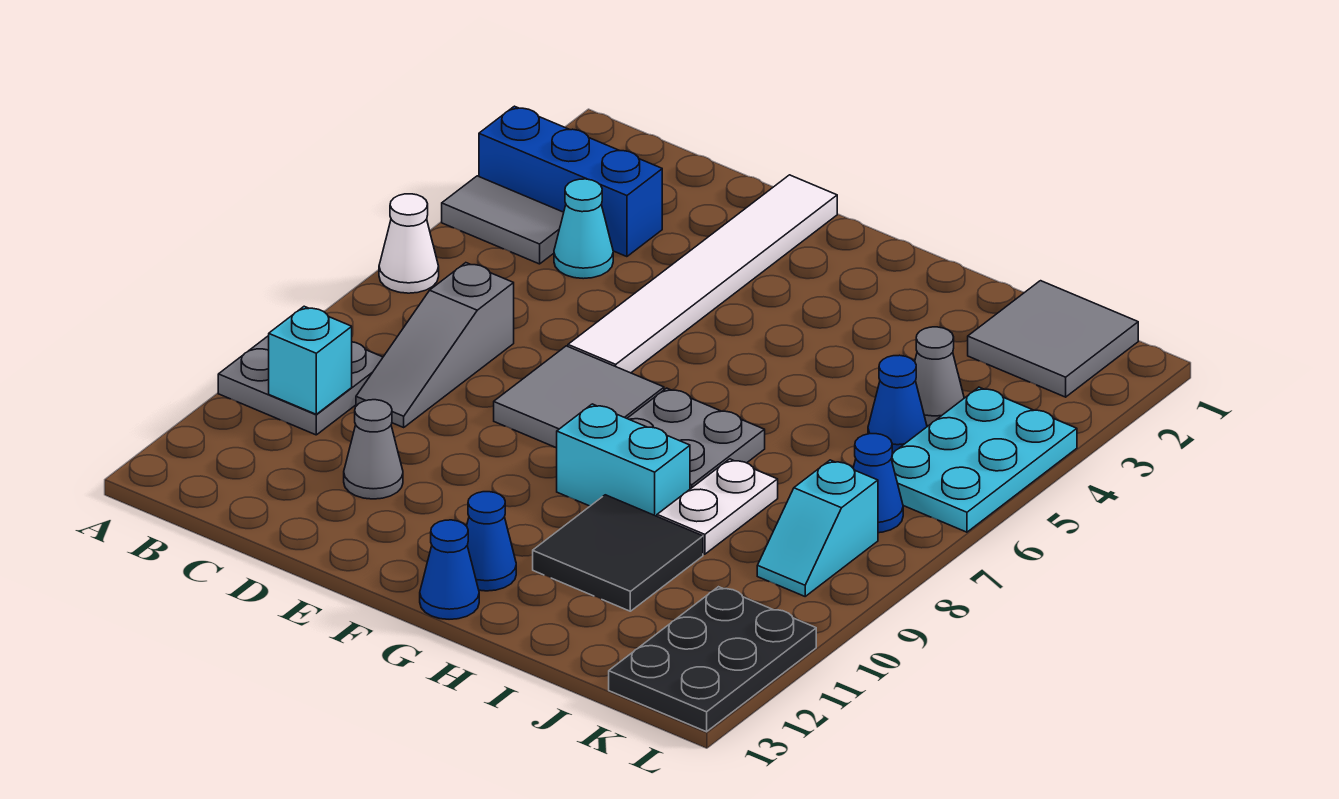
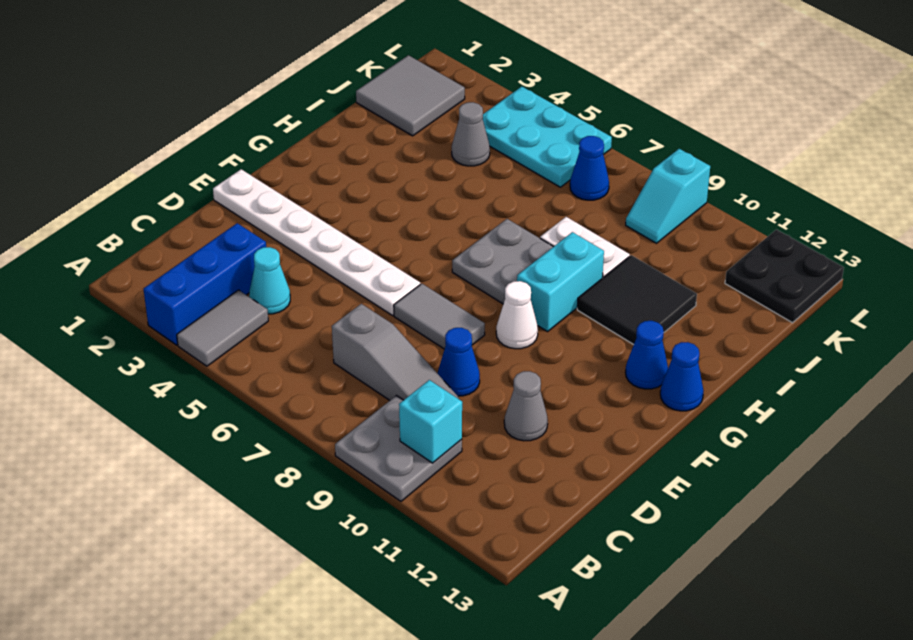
white 1x1 cone [379,194,439,293] -> white 1x1 cone moved to [496,281,538,349]
white 1x6 tile [568,175,837,373] -> white 1x6 plate [213,169,420,315]
grey 2x2 tile [494,346,664,448] -> grey 1x2 tile [394,284,485,349]
blue 1x1 cone [868,355,927,453] -> blue 1x1 cone moved to [437,328,480,396]
cyan 1x2 slope [757,460,878,596] -> cyan 1x2 slope turned to [626,149,710,243]
black 2x3 plate [609,587,816,732] -> black 2x2 plate [725,230,844,323]

